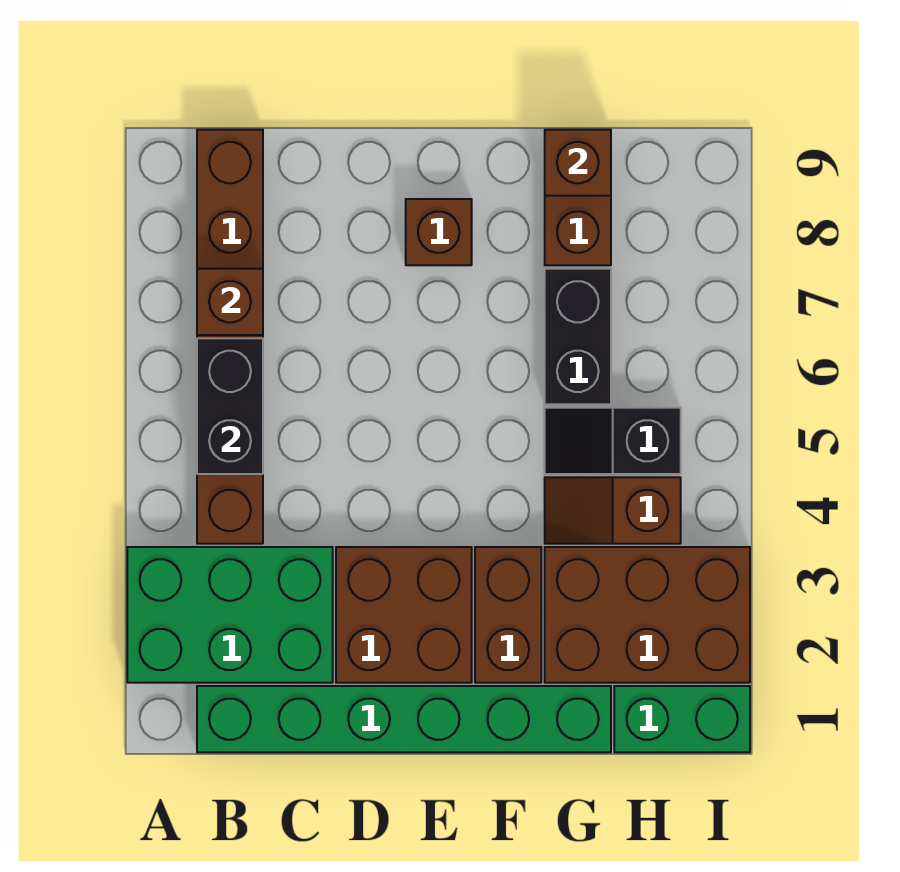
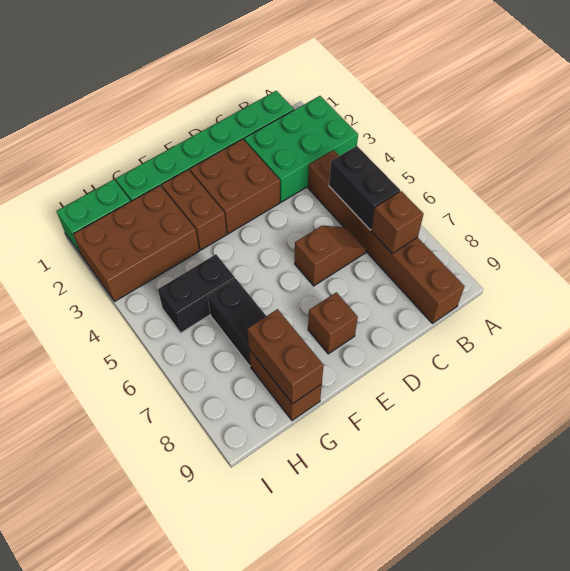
brown 1x2 slope [545,477,681,544] -> brown 1x2 slope moved to [295,226,366,286]
black 1x2 slope [545,408,681,474] -> black 1x2 brick [158,254,235,333]
brown 1x1 brick [545,130,611,196] -> brown 1x2 brick [247,309,323,404]

